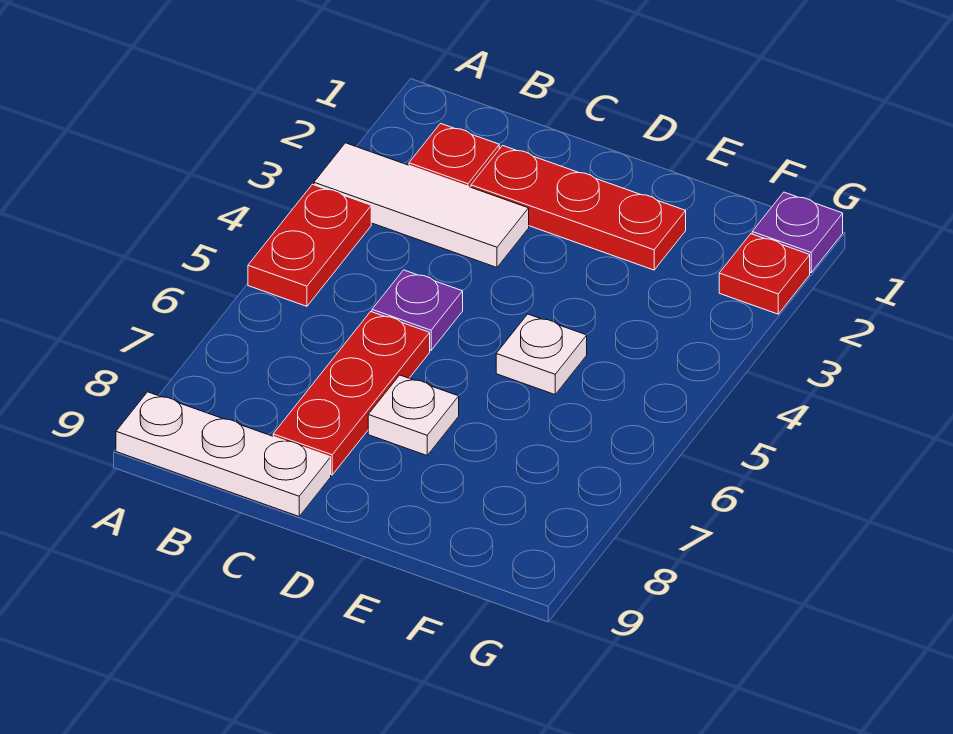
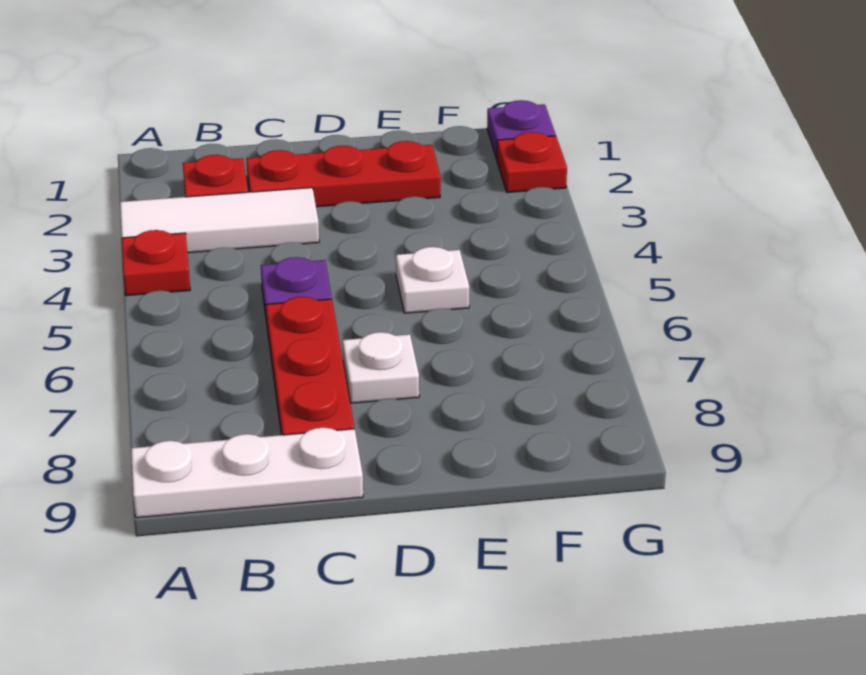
red 1x2 plate [248,184,371,306] -> red 1x1 plate [122,230,190,296]

